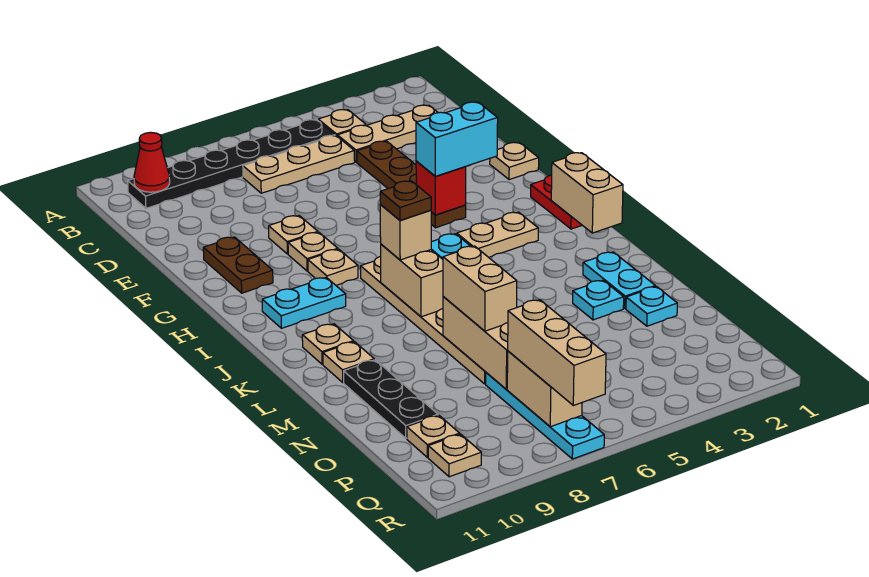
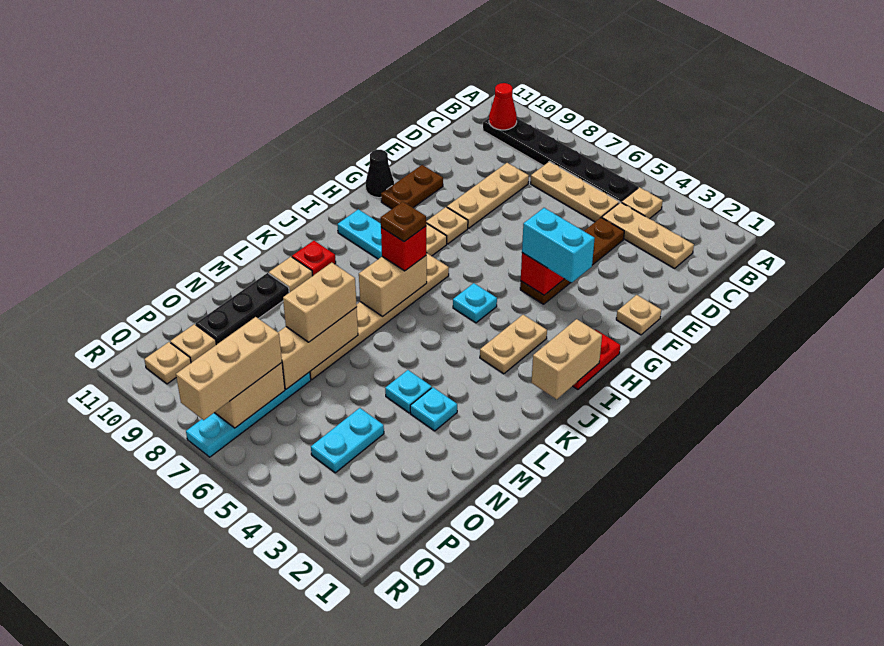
tan 1x1 plate [269,216,318,254] -> tan 1x3 plate [447,163,529,228]
none -> black 1x1 cone [366,150,394,198]
tan 1x2 plate [457,212,538,257] -> tan 1x2 plate turned to [480,315,547,374]
tan 1x1 brick [380,205,431,260] -> red 1x1 brick [381,226,426,271]
tan 1x1 plate [302,324,354,364] -> red 1x1 plate [292,241,336,276]
cyan 1x2 plate [583,252,655,309] -> cyan 1x2 plate moved to [311,408,384,473]
cyan 1x1 plate [626,286,677,326] -> cyan 1x1 plate moved to [385,370,432,413]

